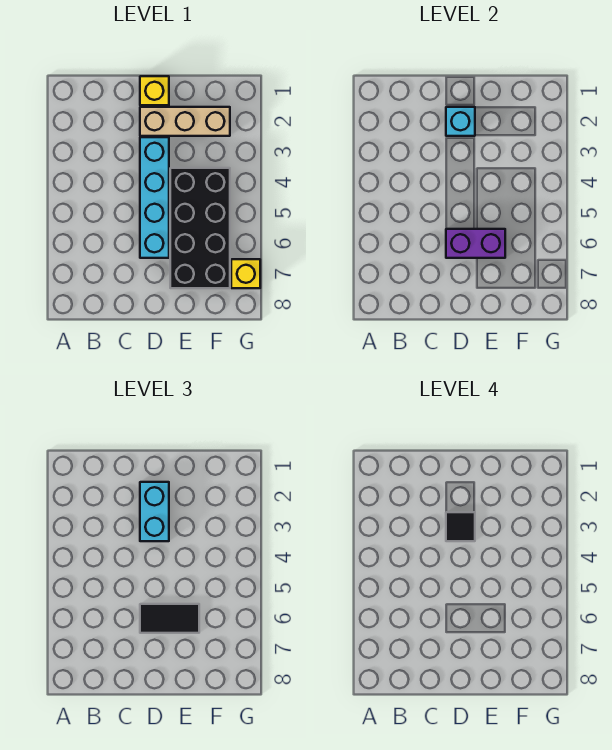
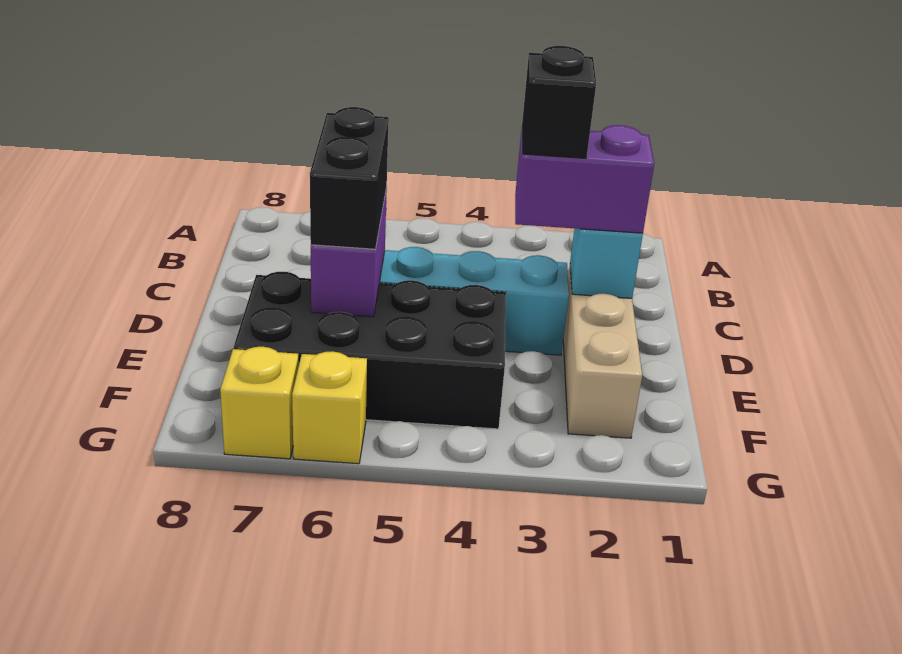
yellow 1x1 brick [140,76,169,105] -> yellow 1x1 brick moved to [292,351,367,464]
cyan 1x2 brick [140,482,169,541] -> purple 1x2 brick [515,125,654,233]
black 1x1 tile [446,512,475,541] -> black 1x1 brick [522,46,596,158]
black 1x2 tile [140,604,199,633] -> black 1x2 brick [310,107,389,249]

